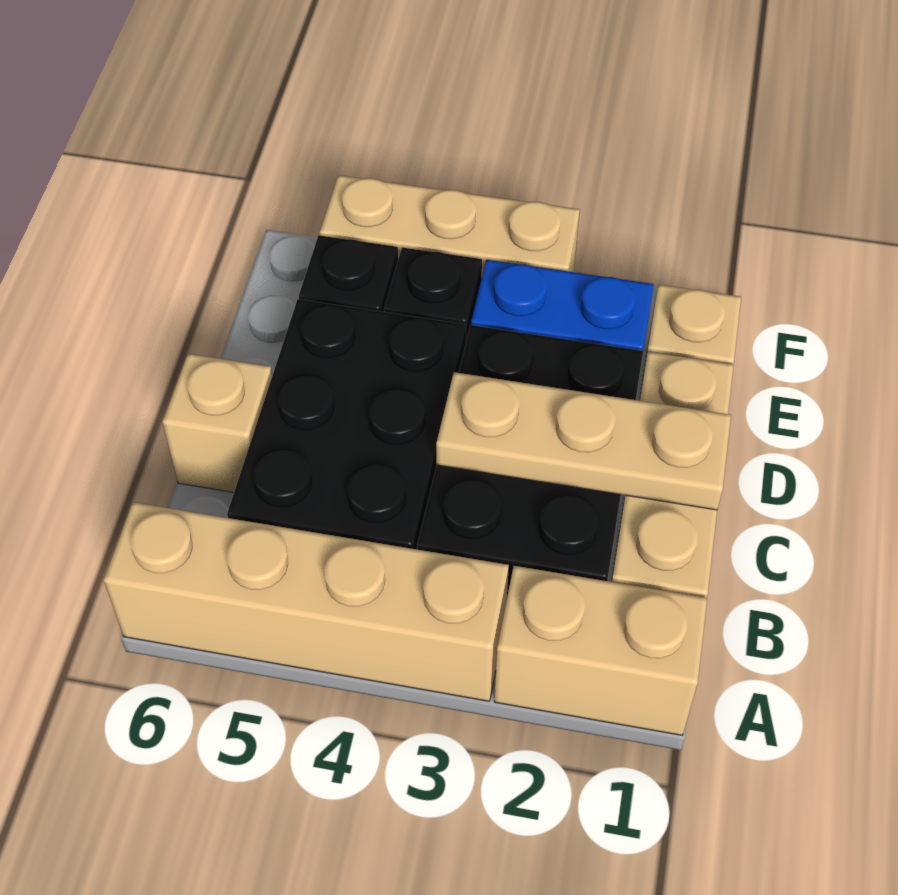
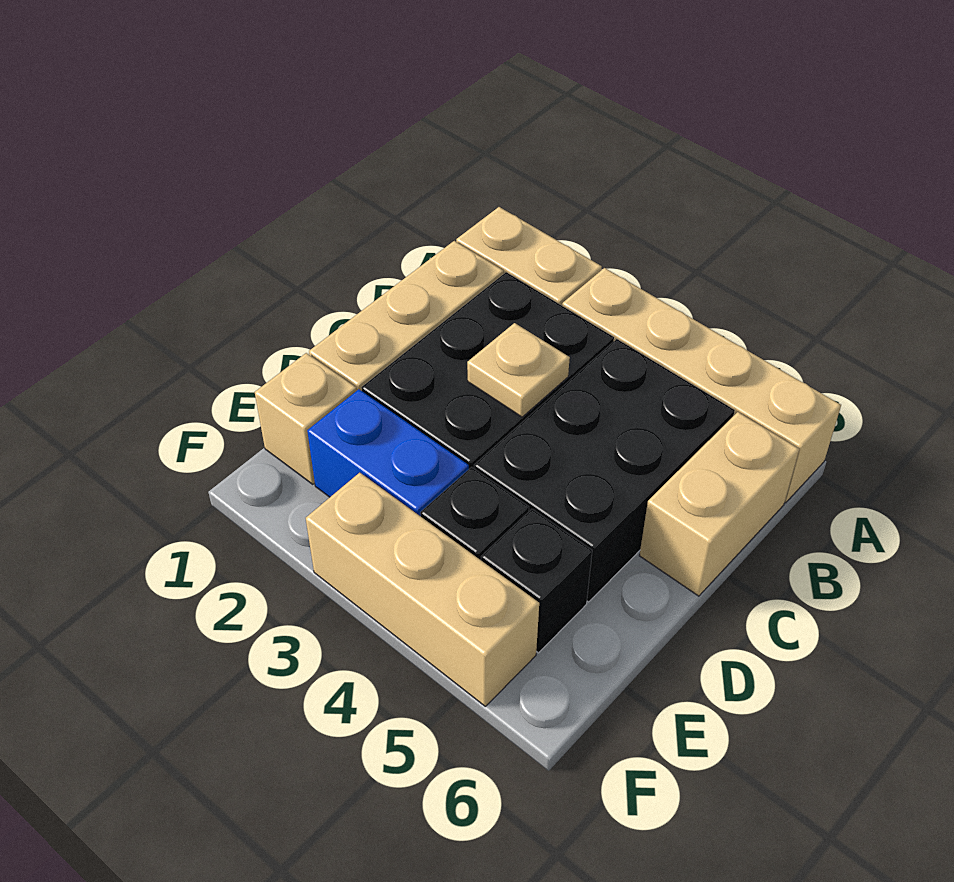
tan 1x3 plate [436,372,731,510] -> tan 1x1 plate [467,323,570,417]
tan 1x1 brick [162,354,272,492] -> tan 1x2 brick [639,412,799,596]

